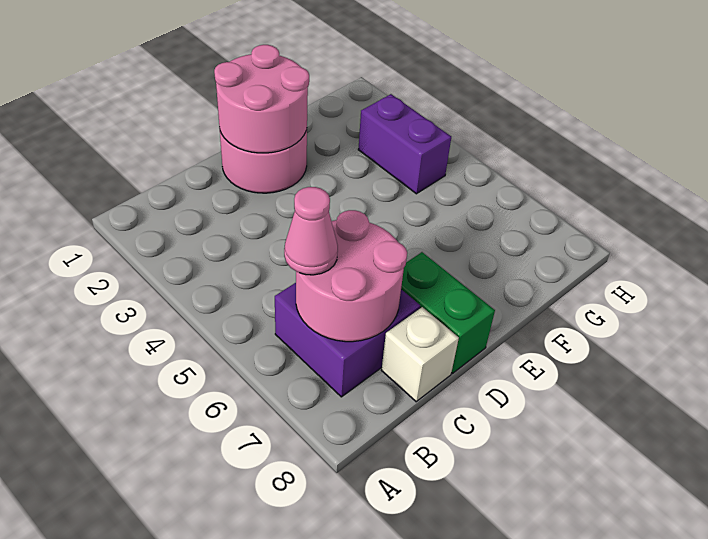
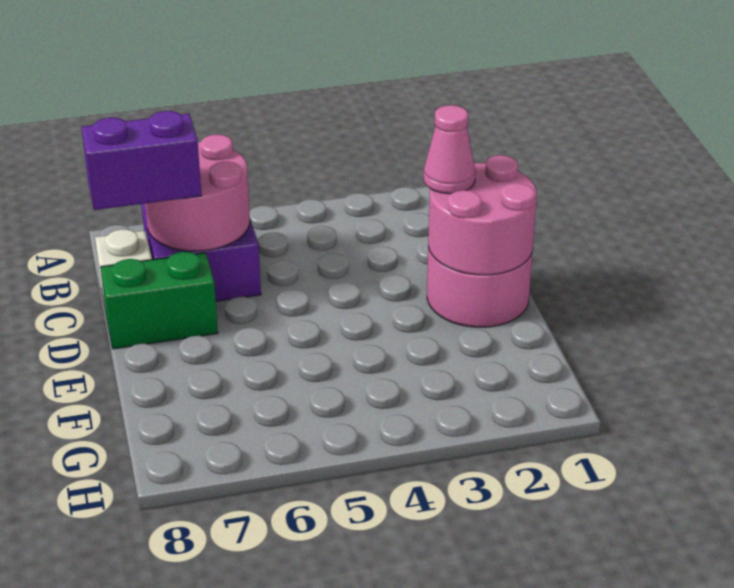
pink 1x1 cone [284,187,338,275] -> pink 1x1 cone moved to [424,105,476,194]
purple 1x2 brick [358,94,451,194] -> purple 1x2 brick moved to [82,111,202,210]

